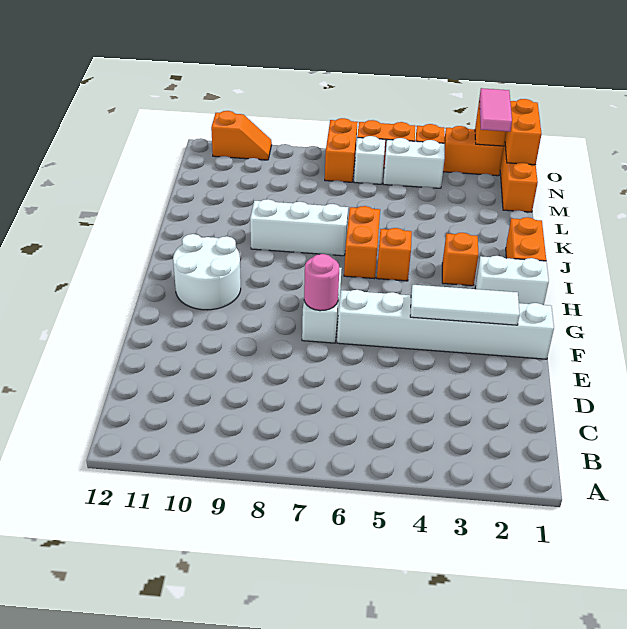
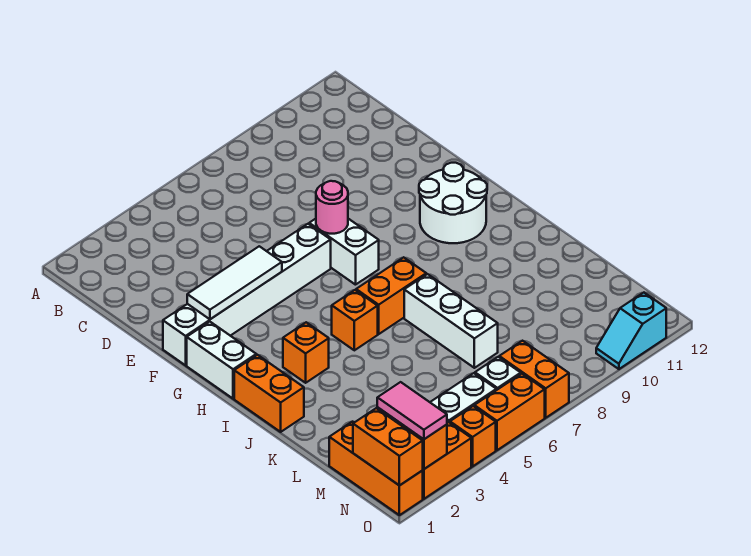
white 1x2 brick [475,256,549,305] -> white 1x2 brick turned to [187,322,256,399]
orange 1x2 brick [344,206,380,279] -> orange 1x2 brick turned to [356,257,426,334]
white 1x3 brick [250,199,348,256] -> white 1x3 brick turned to [404,274,498,368]
orange 1x2 slope [211,111,272,160] -> cyan 1x2 slope [596,293,666,369]

